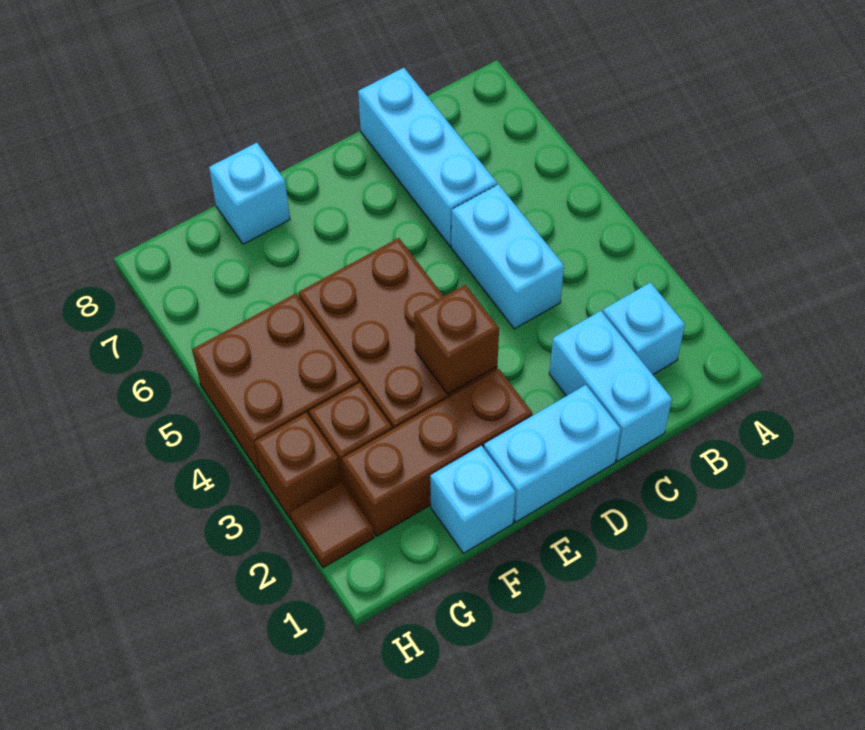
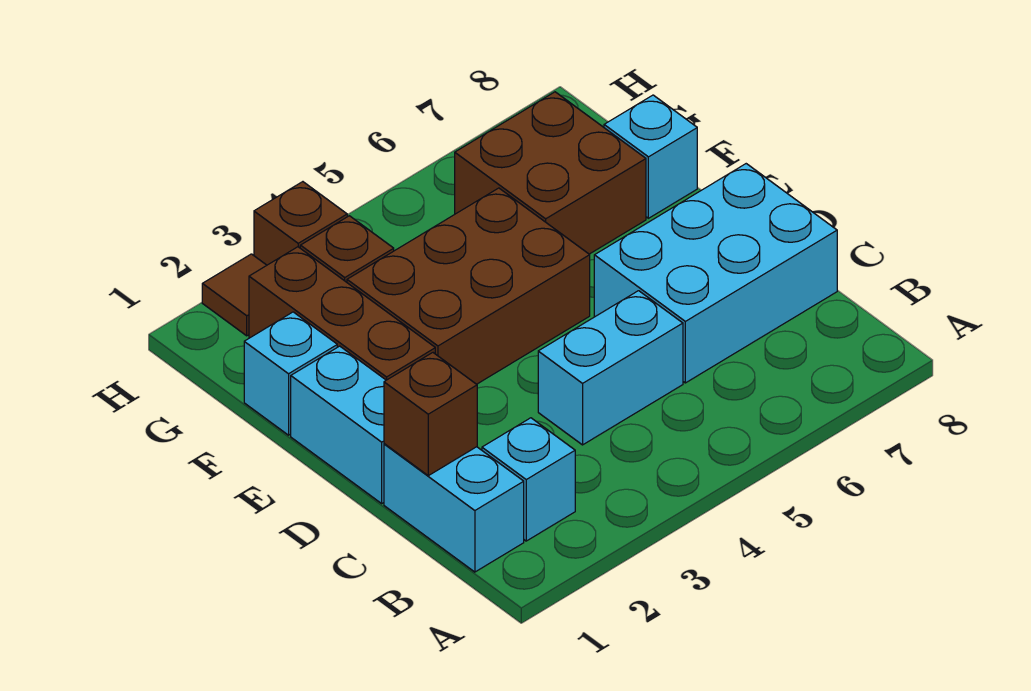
cyan 1x2 brick [549,311,672,461] -> cyan 1x2 brick turned to [384,444,524,572]
cyan 1x3 brick [358,68,497,246] -> cyan 2x3 brick [594,164,837,383]
brown 1x1 brick [414,285,499,394] -> brown 1x1 brick moved to [384,353,477,476]
brown 2x2 brick [192,294,359,473] -> brown 2x2 brick moved to [455,92,646,254]

